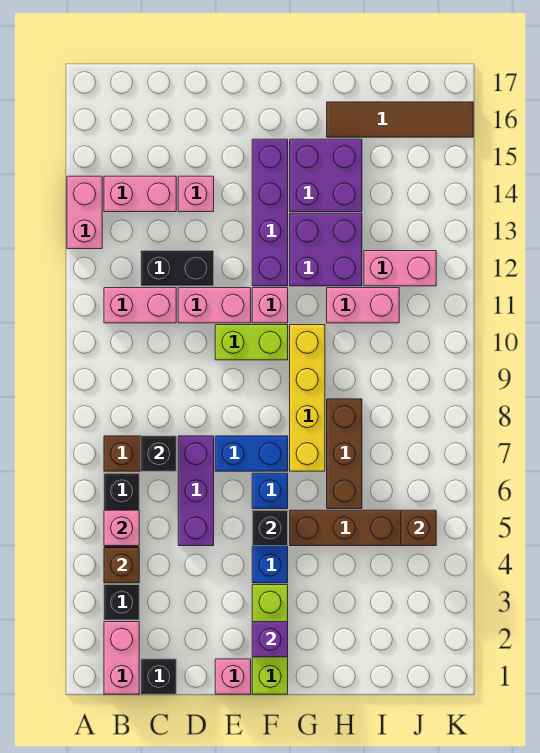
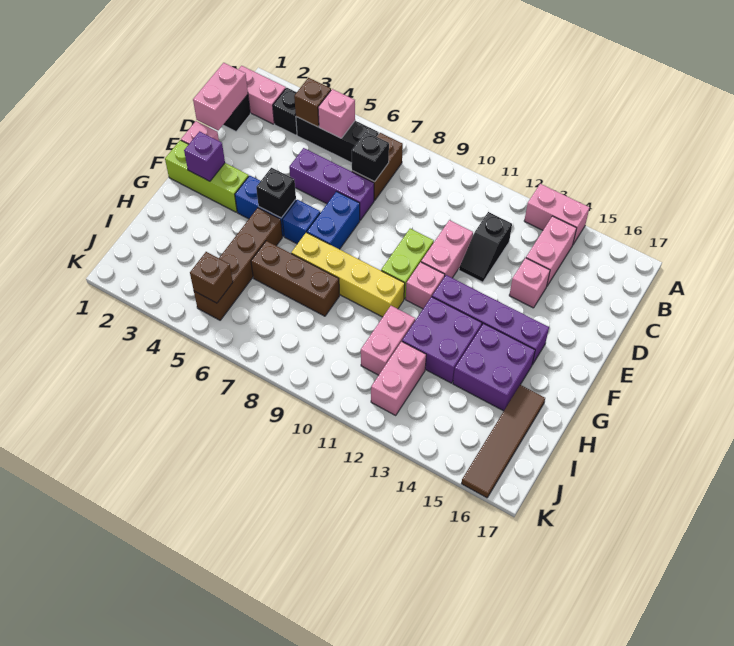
pink 1x2 brick [104,288,176,323] -> pink 1x2 brick moved to [193,63,248,130]
black 1x2 brick [141,251,214,286] -> black 1x2 slope [459,212,512,282]

